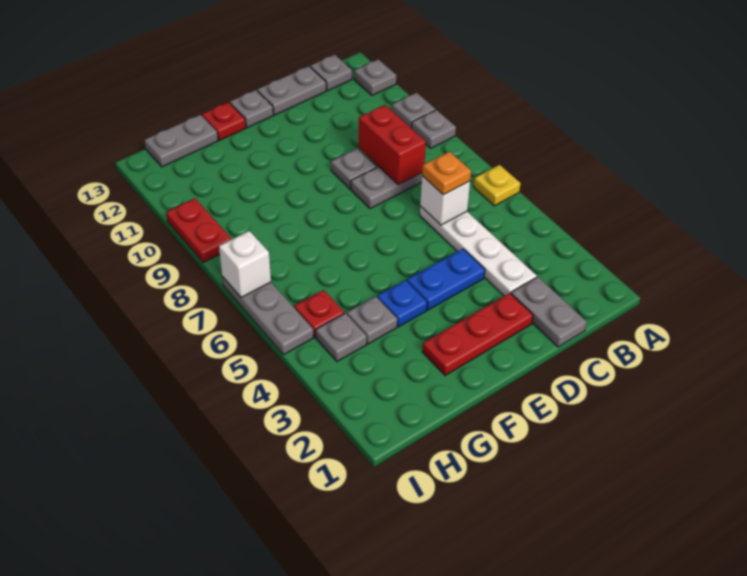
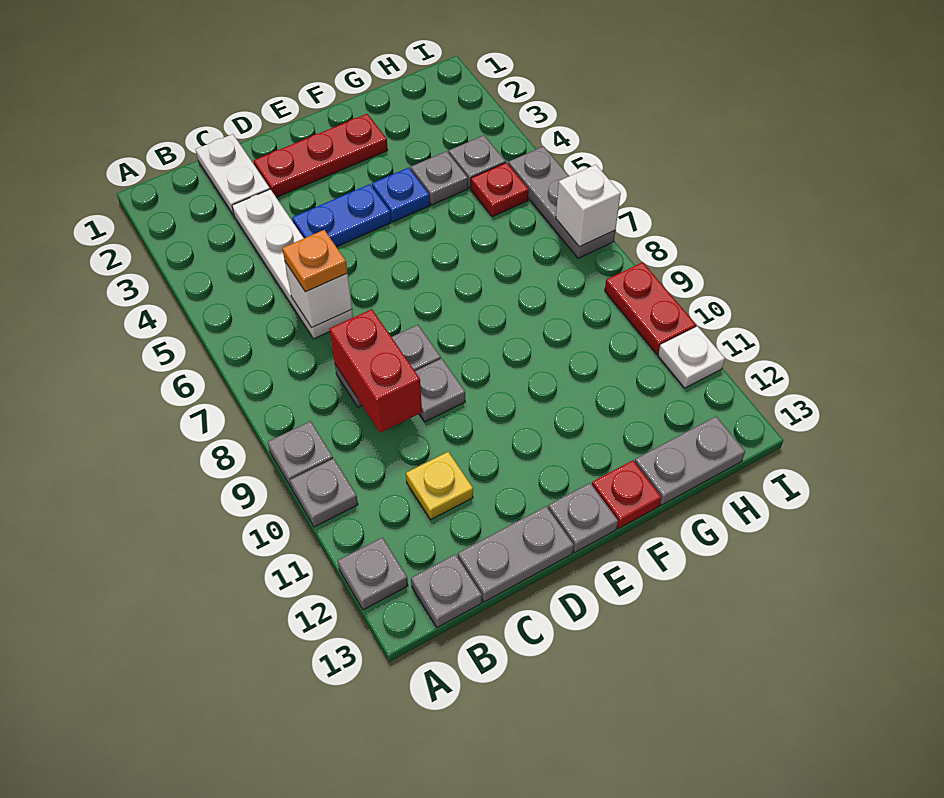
yellow 1x1 plate [474,165,521,206] -> yellow 1x1 plate moved to [406,452,473,519]
grey 1x2 plate [511,277,587,347] -> white 1x2 plate [195,134,270,215]
none -> white 1x1 plate [658,326,725,388]

